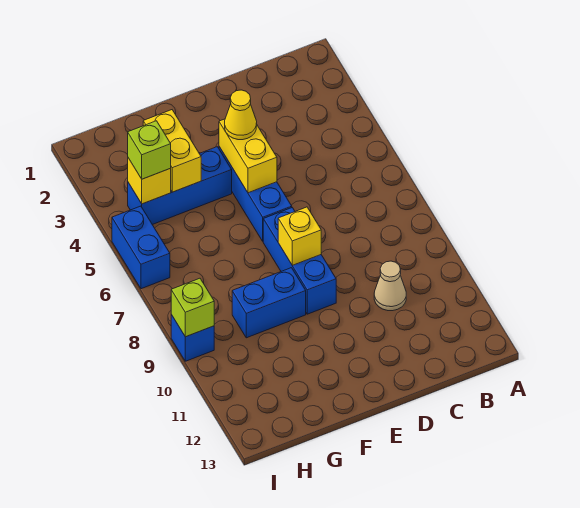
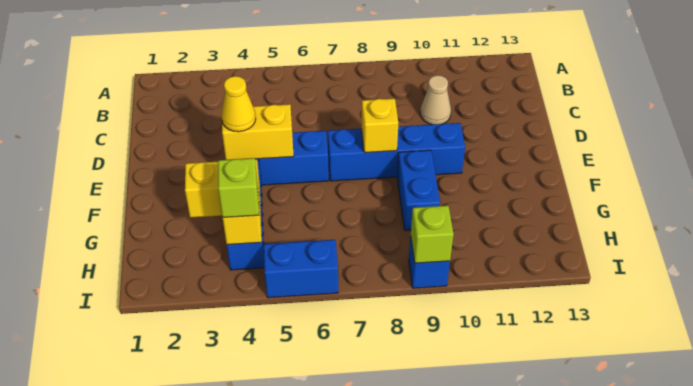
blue 1x3 brick [263,208,336,314] -> blue 1x4 brick [328,123,465,181]

